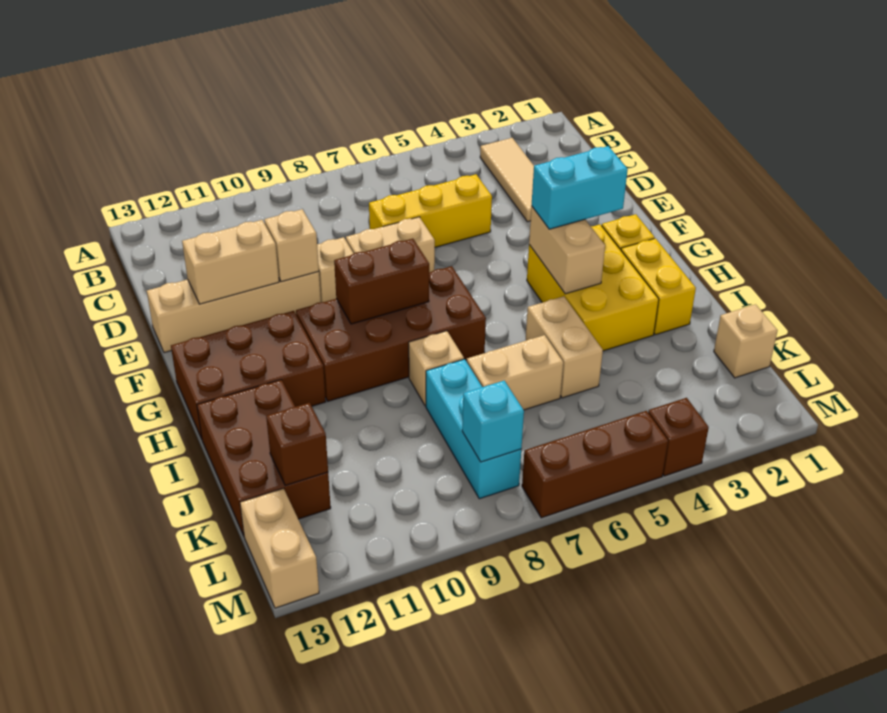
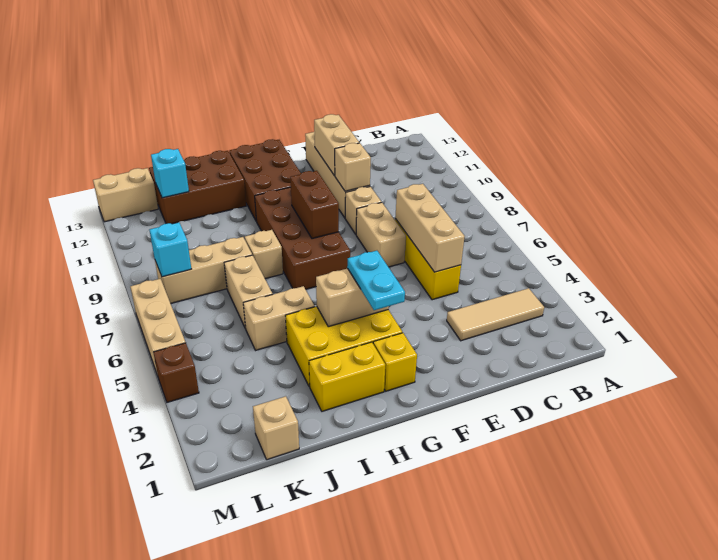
none -> tan 1x3 brick [395,184,465,272]
cyan 1x2 brick [532,146,628,229] -> cyan 1x2 plate [347,251,405,310]
cyan 1x3 brick [426,359,521,499] -> tan 1x3 brick [155,237,252,304]
brown 1x1 brick [266,403,328,486] -> cyan 1x1 brick [151,149,189,198]
brown 1x3 brick [522,411,668,518] -> tan 1x3 brick [130,279,186,376]

